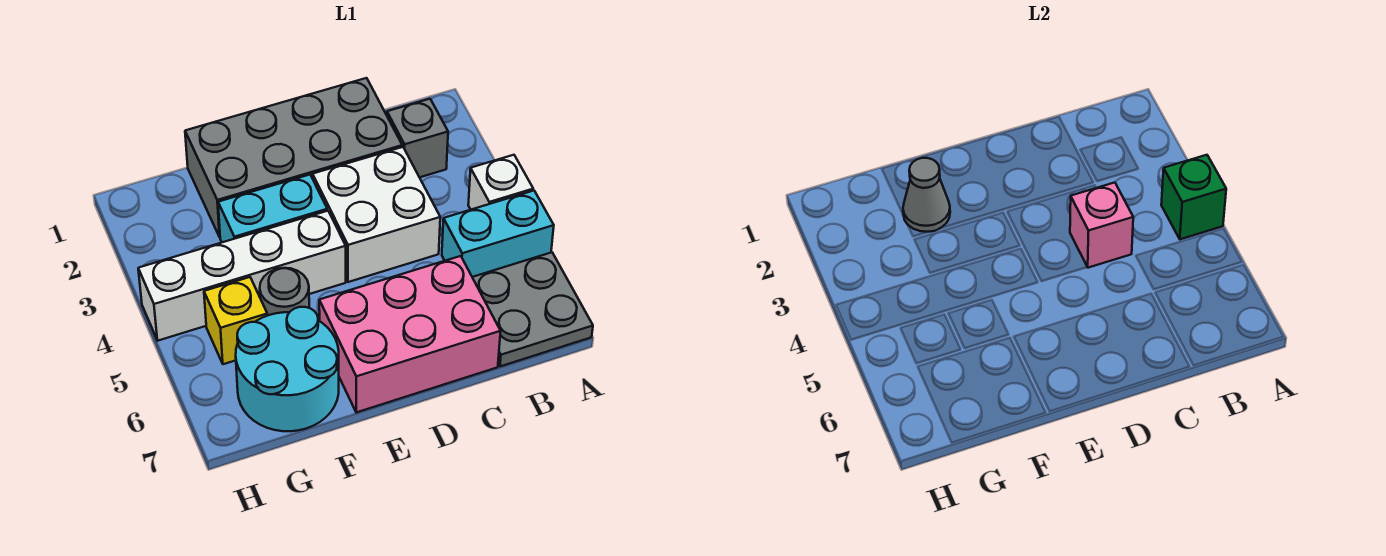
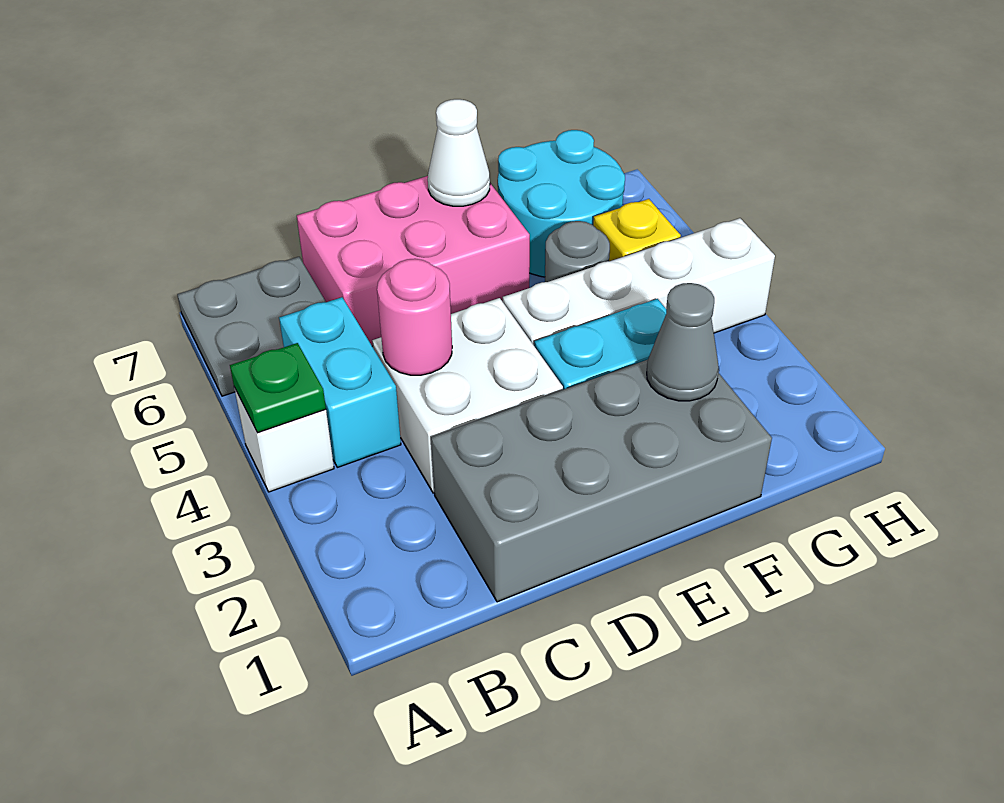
green 1x1 brick [1161,155,1226,239] -> green 1x1 plate [230,343,326,433]
cyan 1x2 brick [442,191,554,277] -> cyan 1x2 brick turned to [279,297,401,467]
grey 1x1 brick [387,99,448,177] -> none
pink 1x1 brick [1070,183,1133,268] -> pink 1x1 round brick [377,259,452,375]
none -> white 1x1 cone [428,99,490,206]

